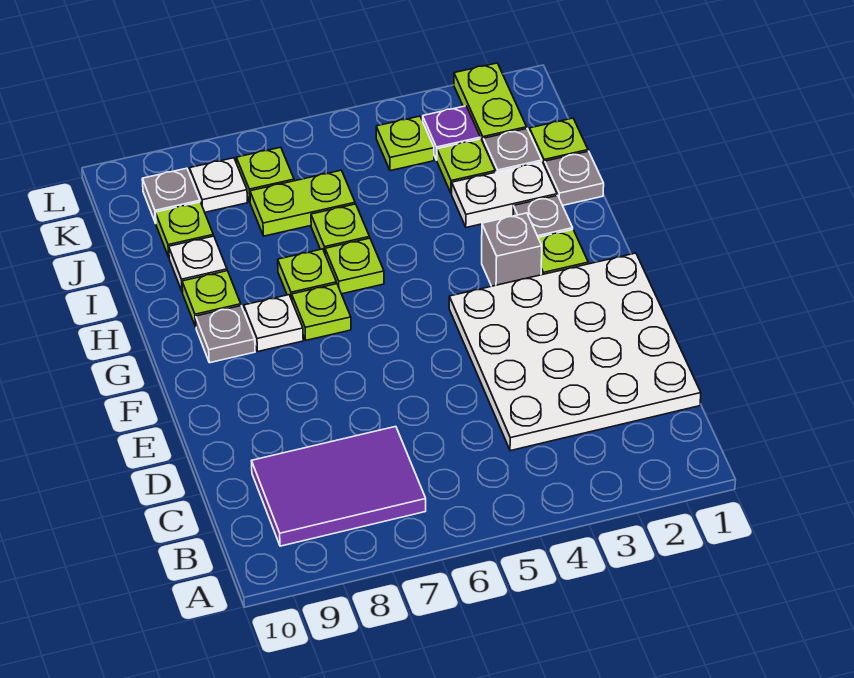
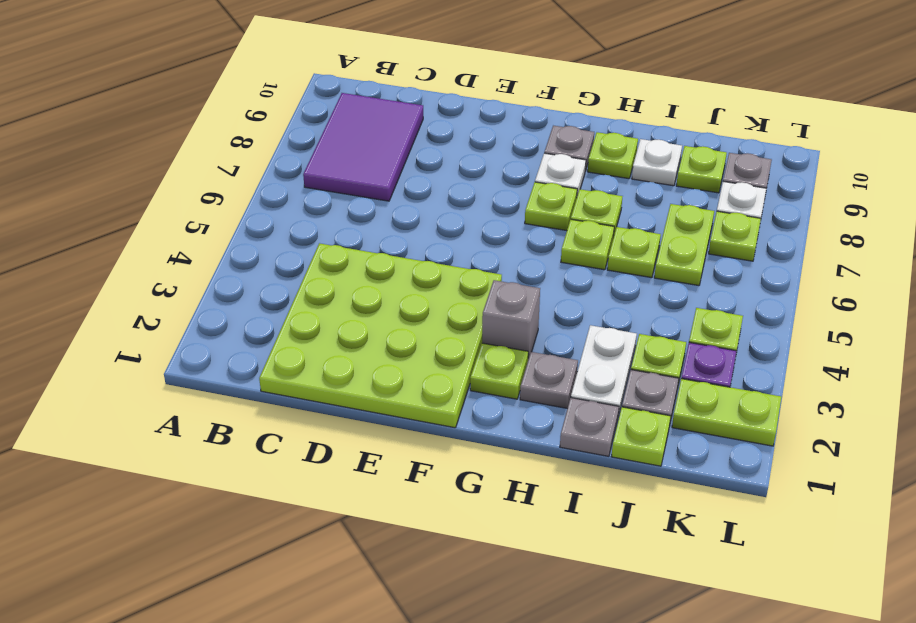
white 4x4 plate [449,253,701,451] -> lime 4x4 plate [259,243,502,428]

